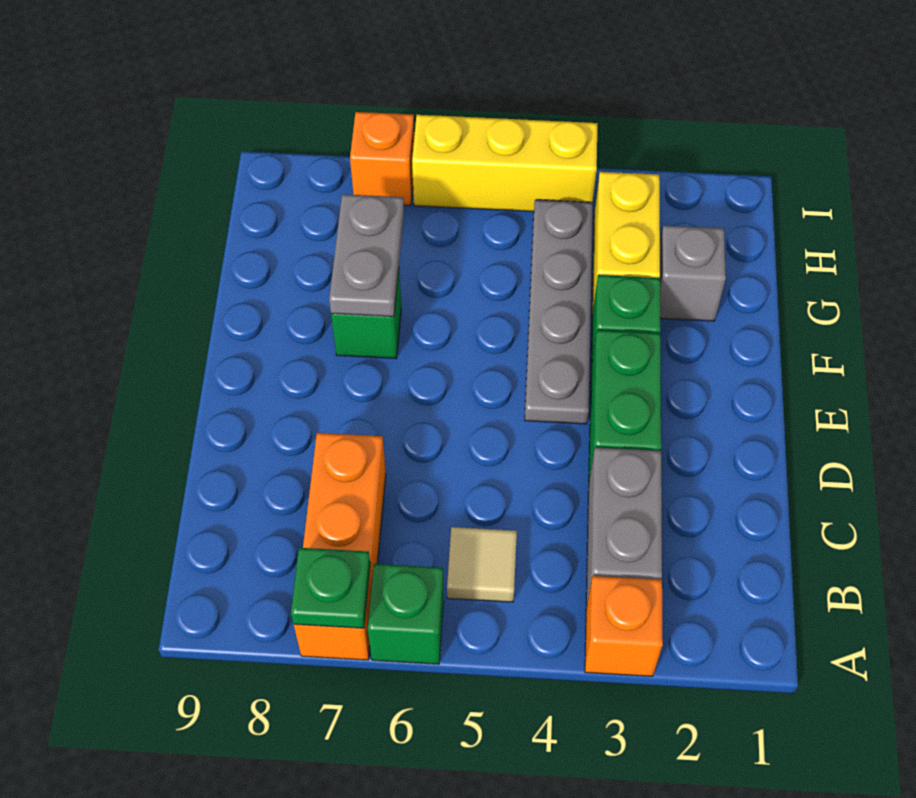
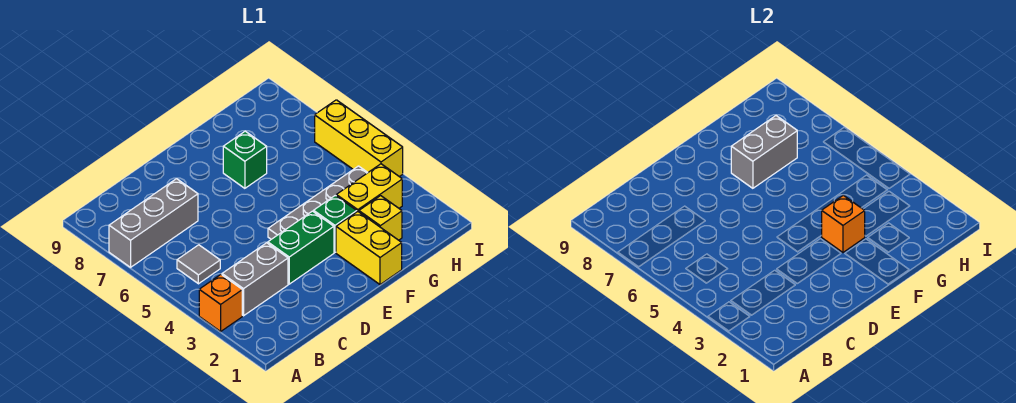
green 1x1 brick [368,564,444,664] -> none
orange 1x3 brick [294,433,386,660] -> grey 1x3 brick [109,179,198,267]
green 1x1 plate [291,548,370,628] -> none
tan 1x1 tile [447,527,517,602] -> grey 1x1 tile [177,245,220,284]
none -> yellow 1x2 brick [336,212,402,285]
grey 1x2 plate [329,194,404,317] -> grey 1x2 brick [731,116,797,188]
grey 1x1 brick [660,225,726,321] -> yellow 1x1 brick [359,196,402,240]
orange 1x1 brick [350,112,414,206] -> orange 1x1 brick moved to [822,195,865,252]

